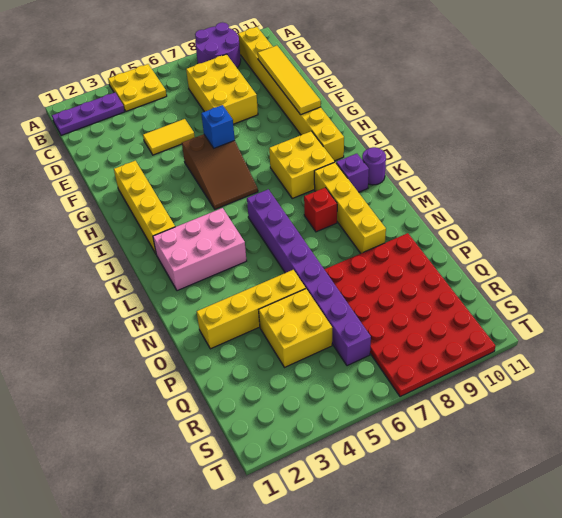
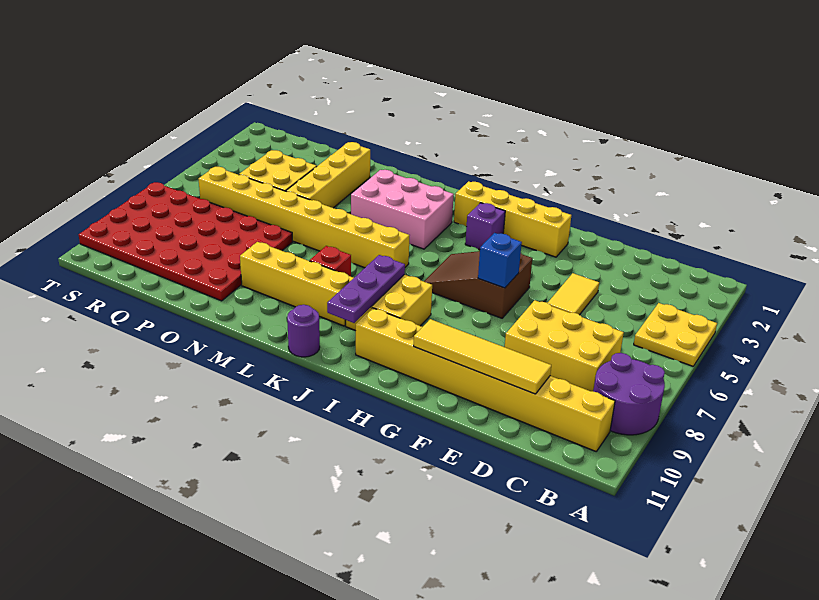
purple 1x3 plate [52,93,125,135] -> purple 1x3 plate moved to [327,255,405,323]
pink 2x3 brick [153,208,247,291] -> pink 2x3 brick turned to [351,170,454,249]
purple 1x8 brick [247,189,371,366] -> yellow 1x8 brick [199,167,410,268]
purple 1x1 brick [336,154,369,192] -> purple 1x1 brick moved to [465,203,505,250]

